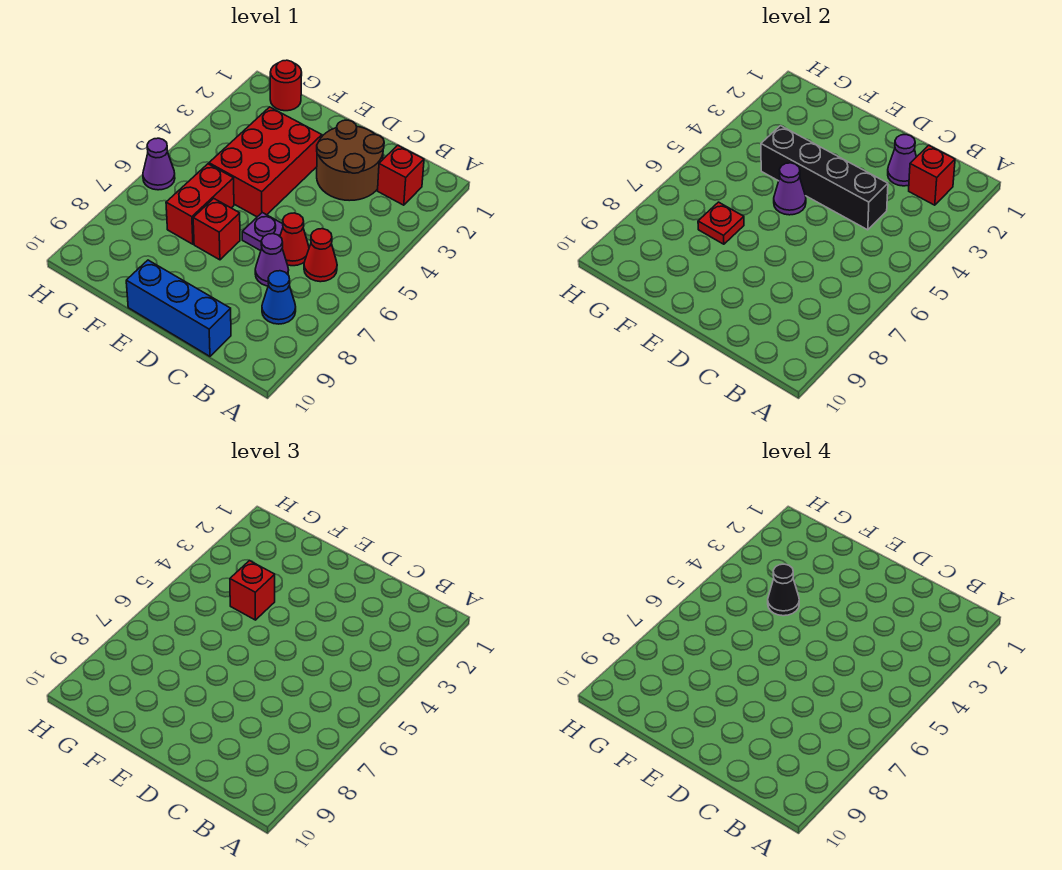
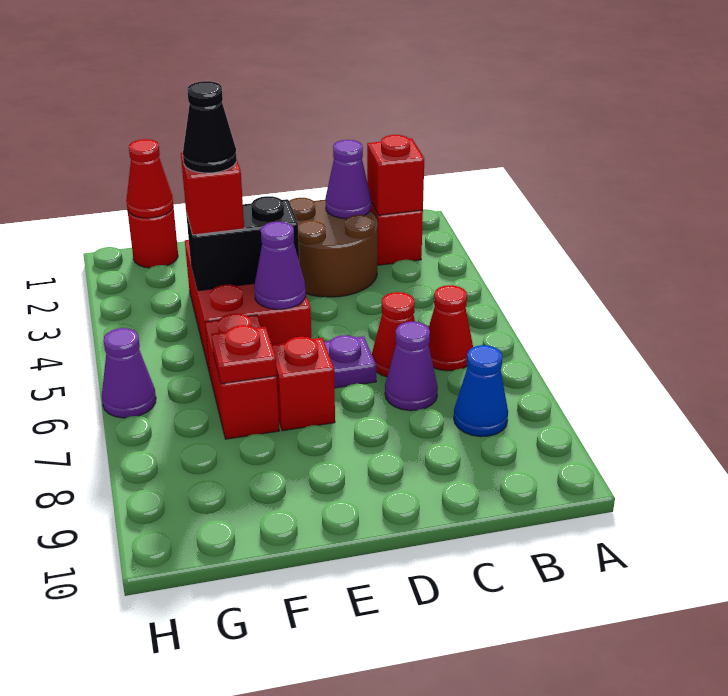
black 1x4 brick [761,126,888,230] -> black 1x2 brick [186,196,299,291]
blue 1x3 brick [126,260,231,356] -> none
none -> red 1x1 cone [126,139,173,218]

